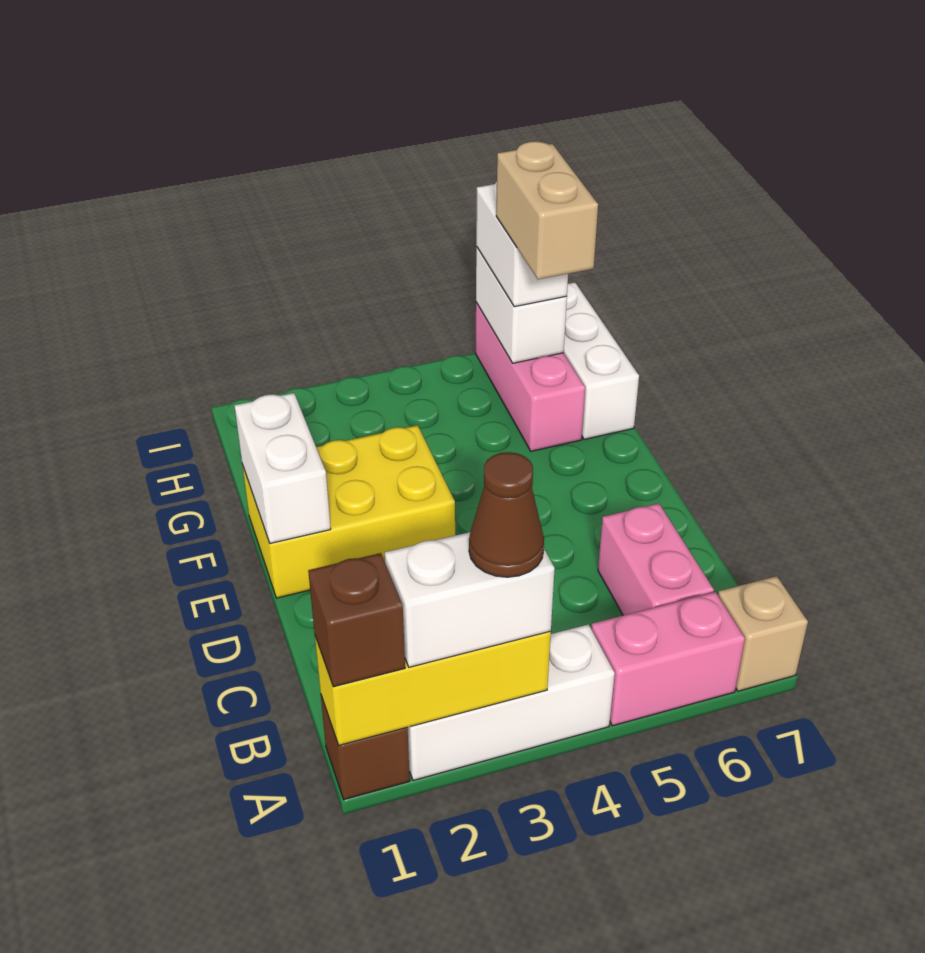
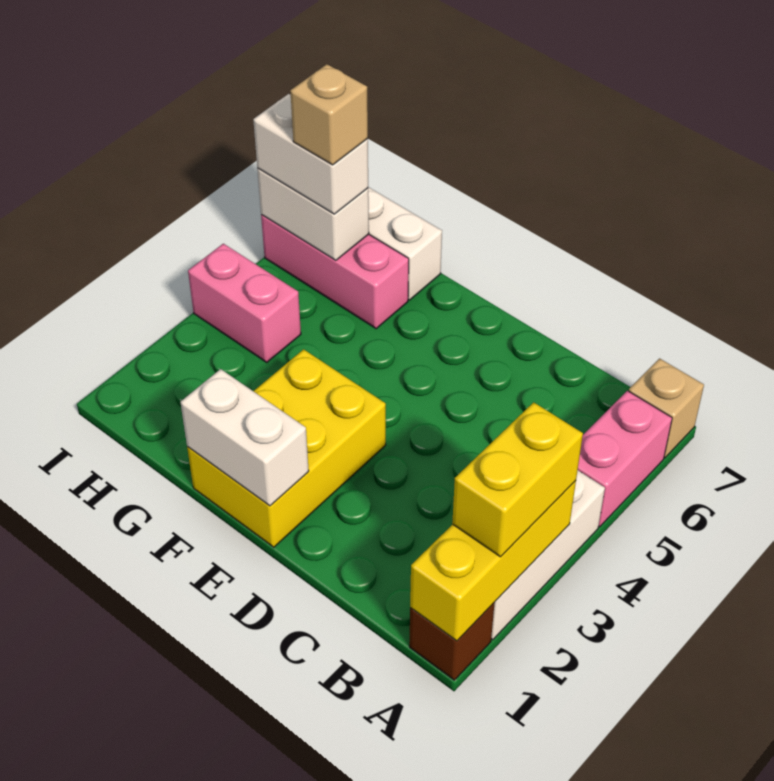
brown 1x1 brick [308,553,405,687] -> none
white 1x2 brick [385,532,555,667] -> yellow 1x2 brick [452,402,583,557]
brown 1x1 cone [469,452,544,577] -> none
pink 1x2 brick [598,503,714,615] -> pink 1x2 brick moved to [188,244,301,362]
tan 1x2 brick [496,141,598,279] -> tan 1x1 brick [290,64,368,165]

